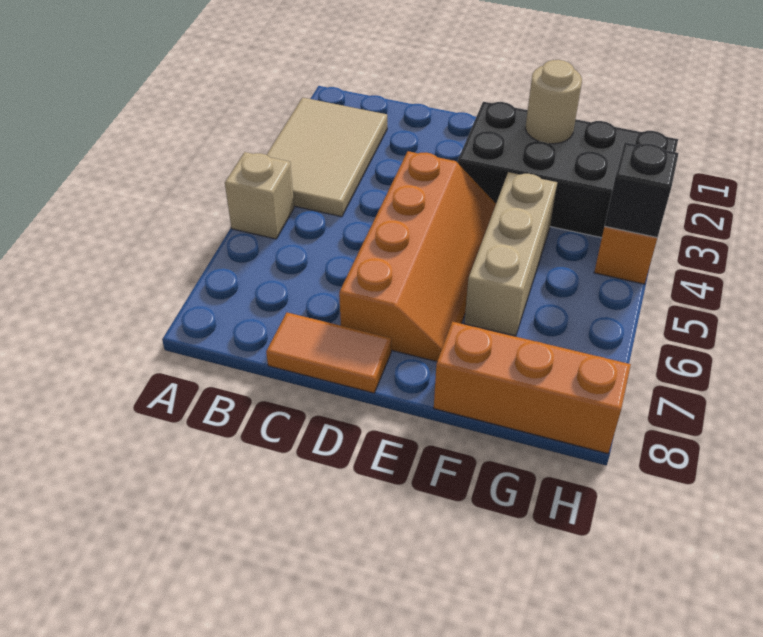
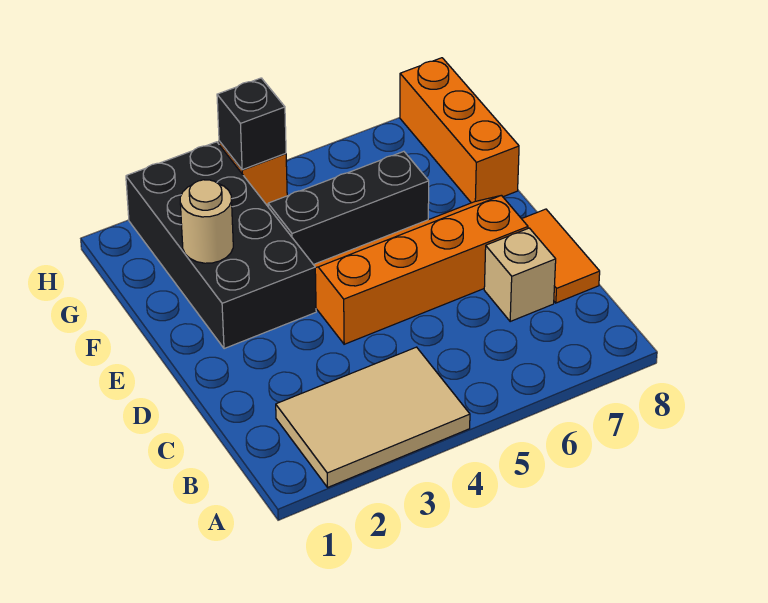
tan 1x1 brick [225,152,294,239] -> tan 1x1 brick moved to [484,228,556,321]
tan 1x3 brick [464,172,557,336] -> black 1x3 brick [268,151,429,265]

